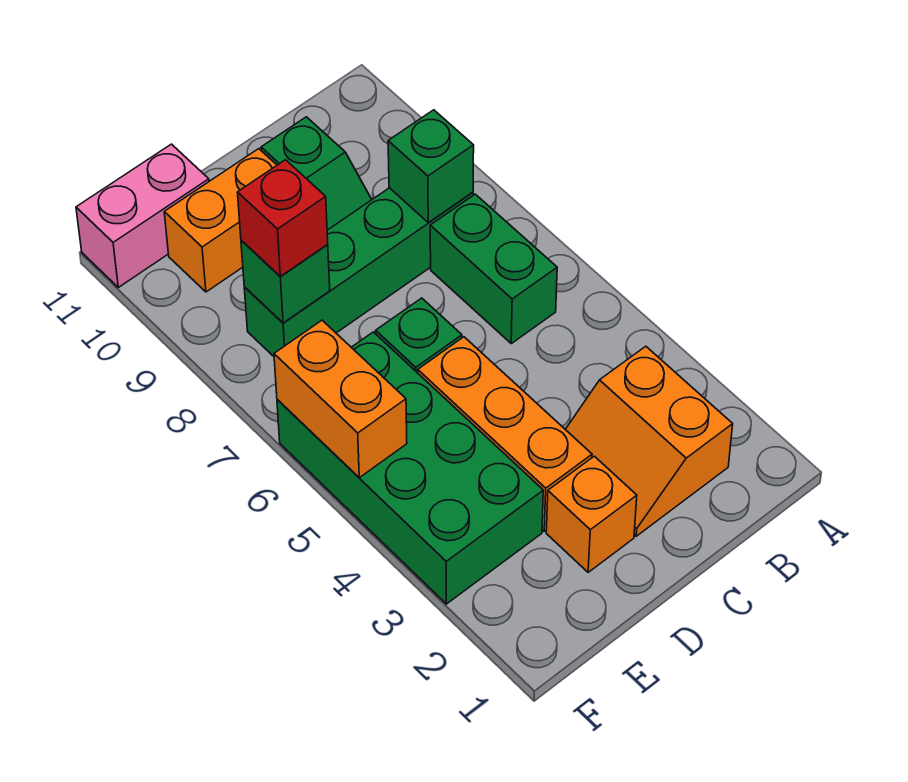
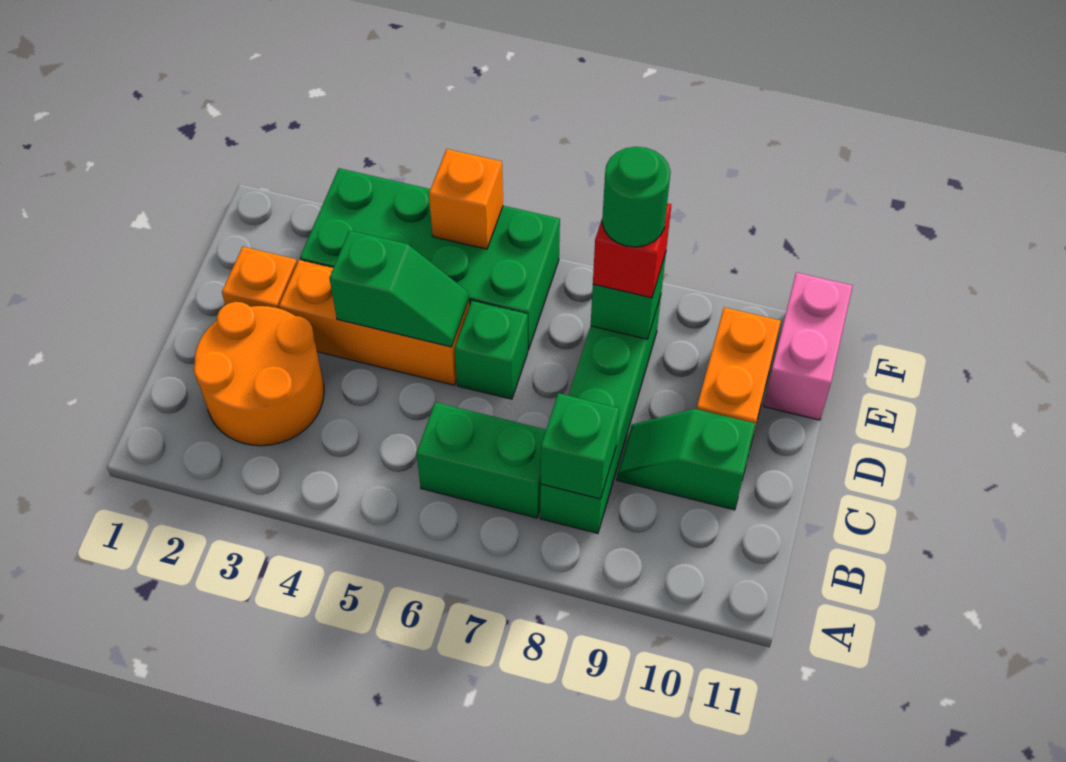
orange 2x2 slope [565,346,733,536] -> orange 2x2 round brick [194,302,324,446]
none -> green 1x2 slope [329,230,469,347]
none -> green 1x1 round brick [602,147,671,247]
orange 1x2 brick [274,320,407,478] -> orange 1x1 brick [429,149,503,249]

